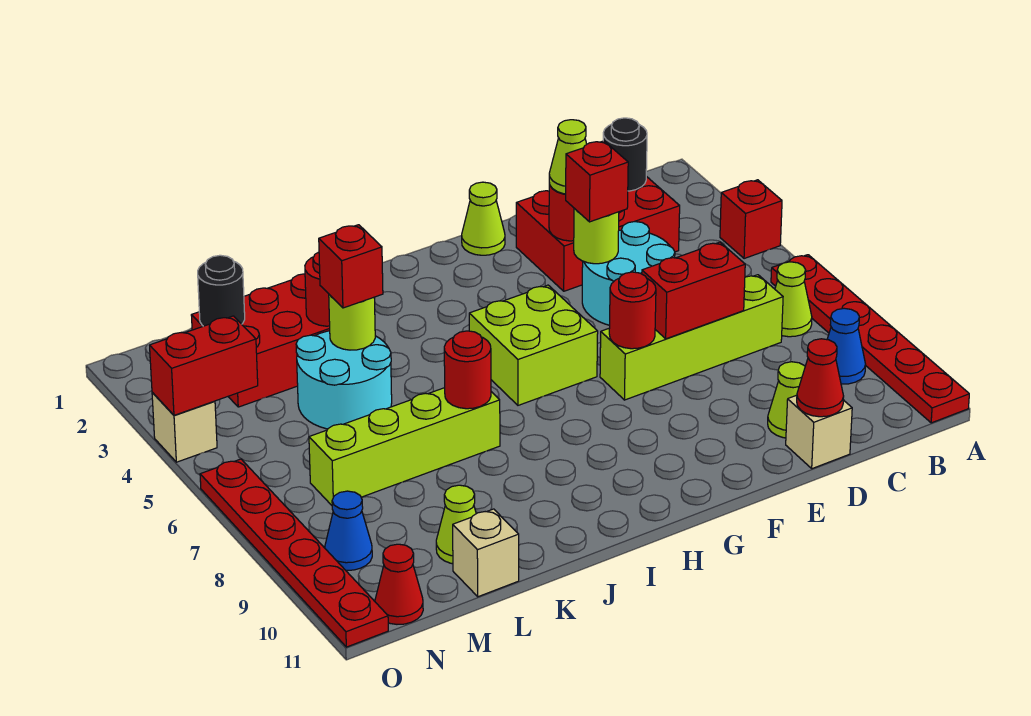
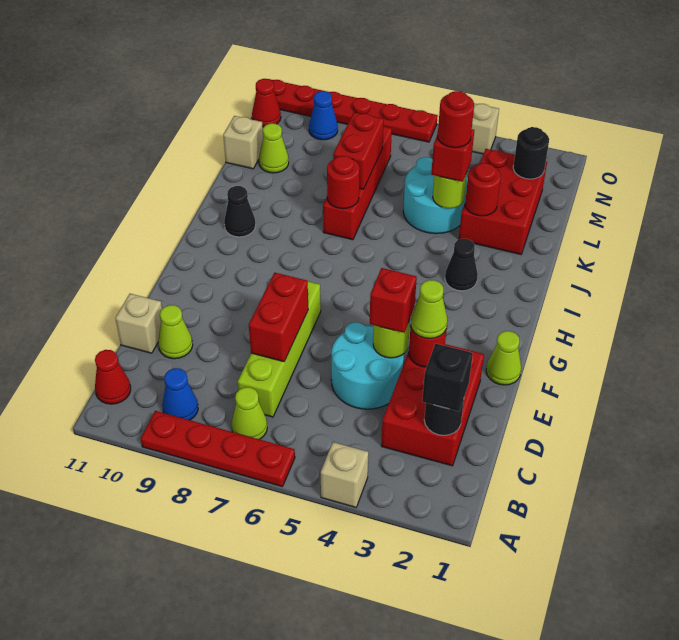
red 1x1 brick [720,180,782,259] -> tan 1x1 brick [321,442,368,507]
red 1x6 plate [771,255,969,423] -> red 1x4 plate [141,411,295,487]
none -> black 1x1 brick [422,343,473,411]
red 1x1 cone [797,339,844,417] -> red 1x1 cone moved to [95,350,131,404]
red 1x1 round brick [609,272,656,349] -> red 1x1 round brick moved to [438,91,474,148]
lime 2x2 brick [469,285,598,405] -> none
none -> black 1x1 cone [445,239,478,291]
none -> black 1x1 cone [224,186,256,237]
lime 1x4 brick [309,388,500,505] -> red 1x4 brick [323,126,392,240]
red 1x2 brick [150,316,258,415] -> red 1x2 brick moved to [334,112,384,189]

